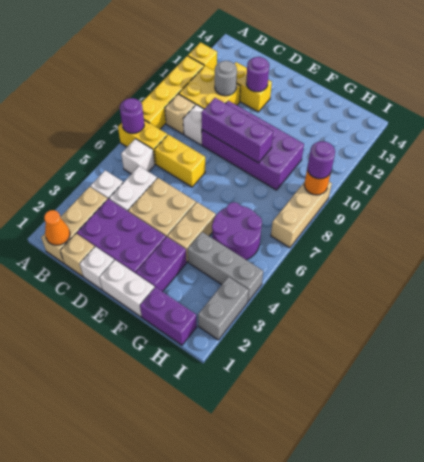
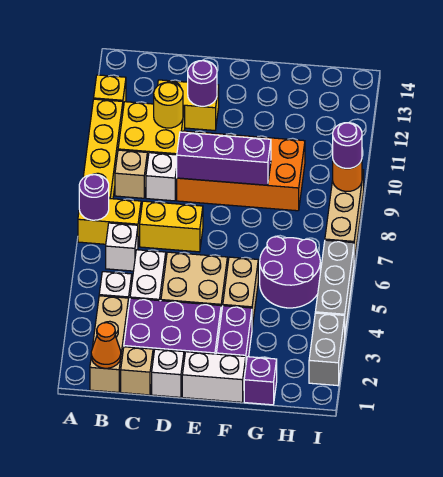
grey 1x1 round brick [215,61,237,96] -> yellow 1x1 round brick [154,82,183,128]
purple 2x4 brick [202,101,304,190] -> orange 2x4 brick [177,131,305,211]
purple 1x2 brick [140,287,197,345] -> purple 1x1 brick [244,357,277,405]
grey 1x3 brick [188,232,263,301] -> grey 1x3 brick turned to [315,240,354,332]

